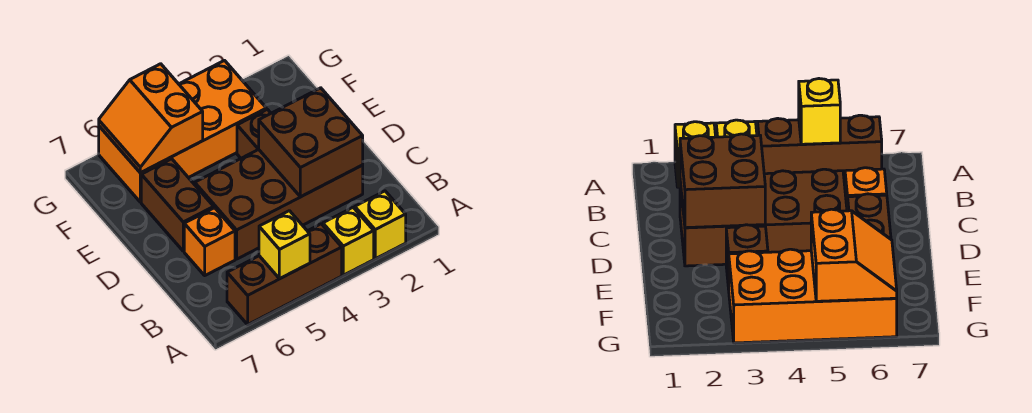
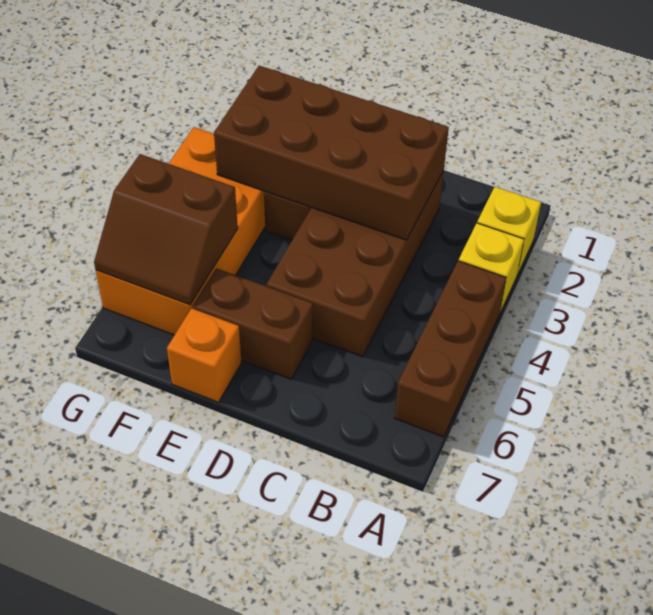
yellow 1x1 brick [259,211,310,279] -> none
brown 2x2 brick [259,88,363,197] -> brown 2x4 brick [214,66,449,240]
orange 1x1 brick [184,208,235,275] -> orange 1x1 brick moved to [167,308,241,402]
orange 2x2 slope [99,64,203,173] -> brown 2x2 slope [94,154,238,305]

